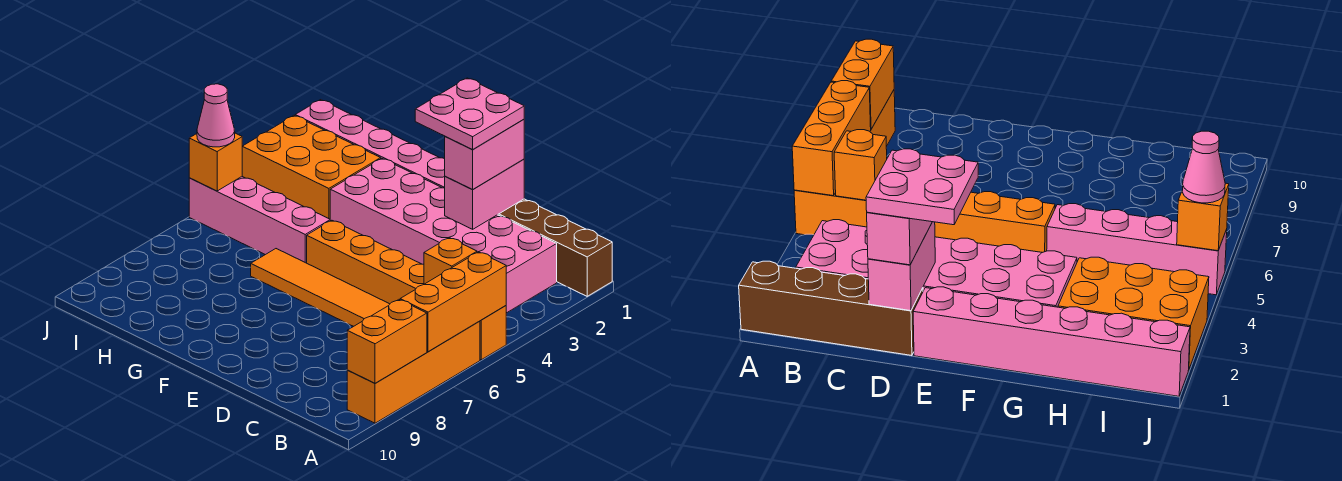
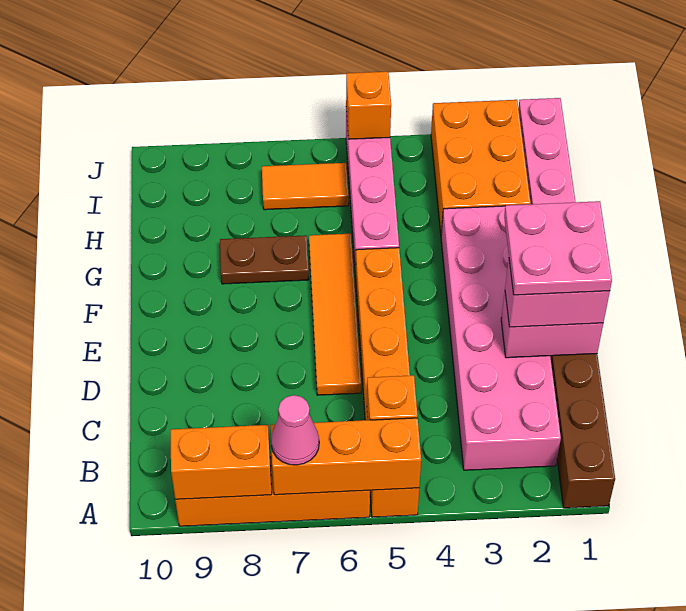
none -> brown 1x2 plate [220,235,309,284]
none -> orange 1x2 tile [262,163,349,210]
pink 1x1 cone [197,84,235,147] -> pink 1x1 cone moved to [271,395,319,465]

